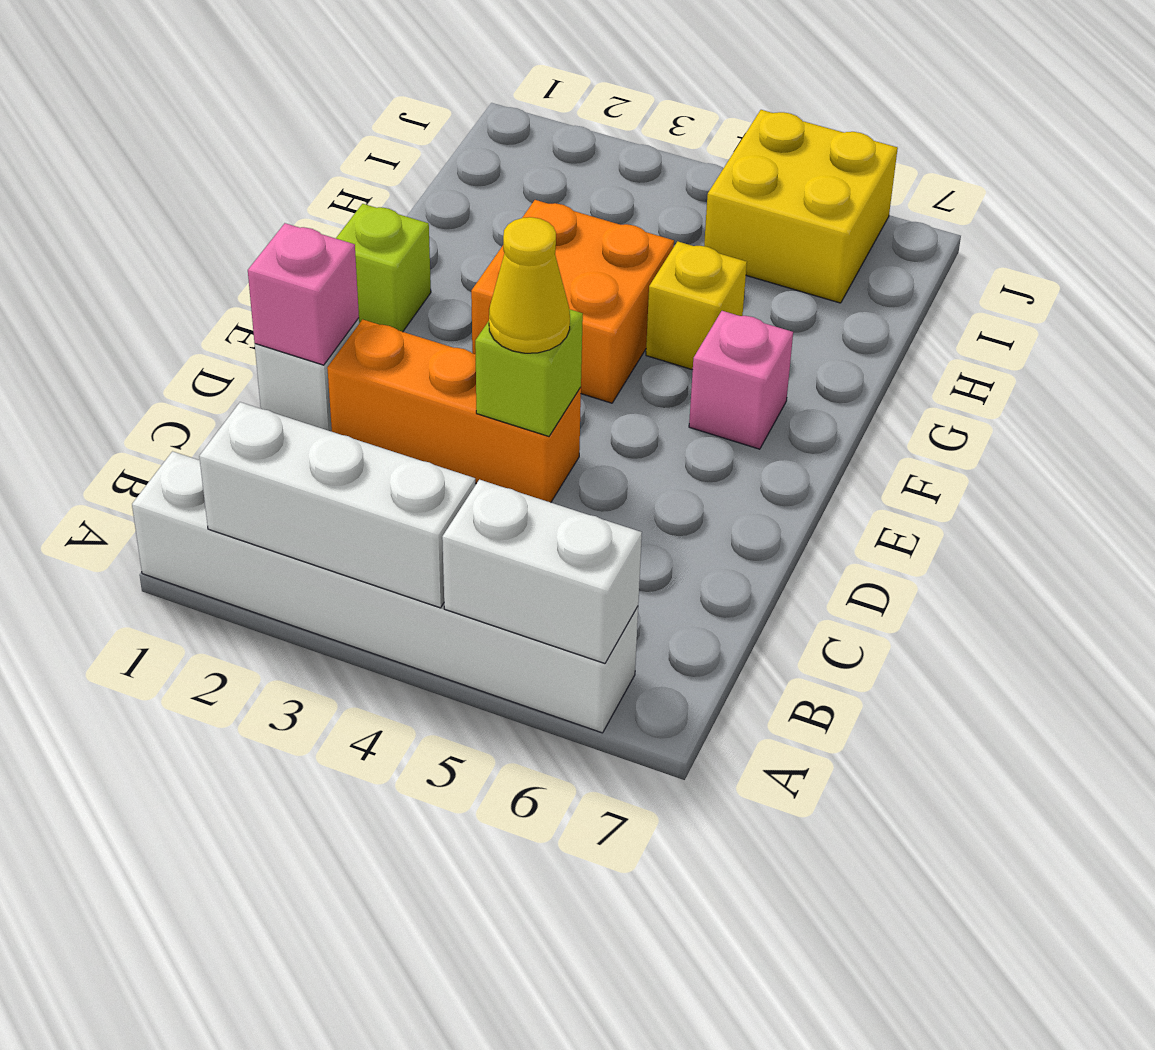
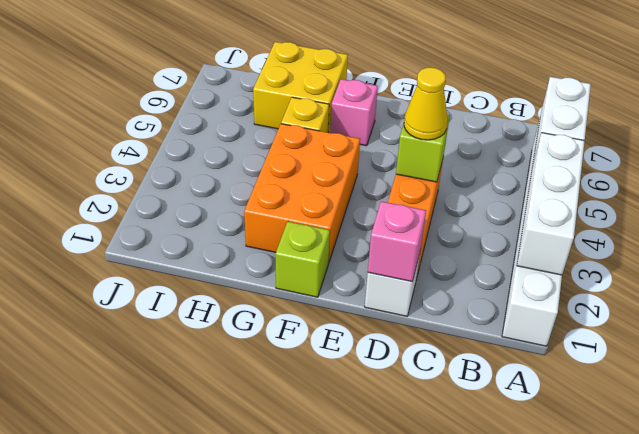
orange 2x2 brick [471,200,674,403] -> orange 2x3 brick [244,124,360,263]
yellow 2x2 brick [704,110,898,303] -> yellow 2x2 brick moved to [253,42,348,133]

